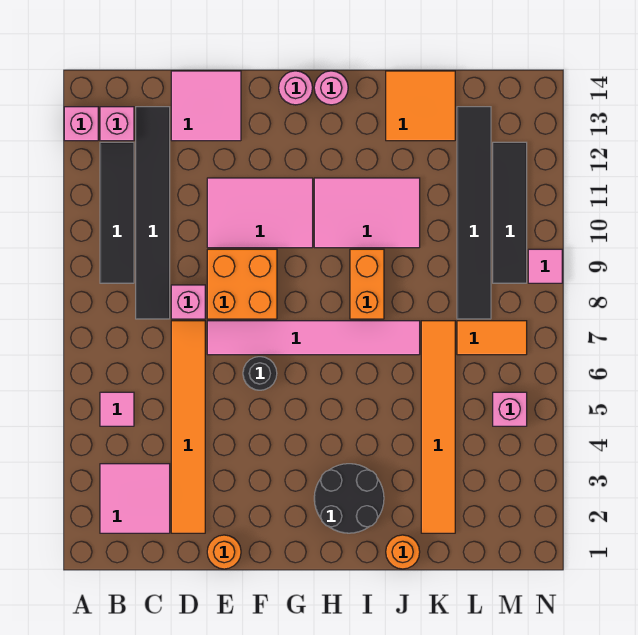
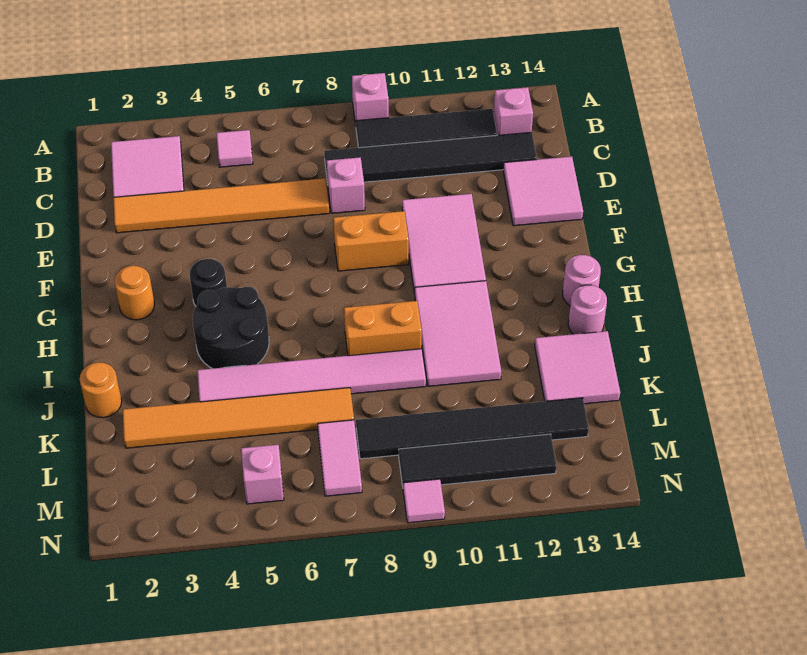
pink 1x1 brick [64,107,98,141] -> pink 1x1 brick moved to [352,73,389,124]
orange 1x1 round brick [207,535,241,569] -> orange 1x1 round brick moved to [114,266,155,320]
pink 1x6 tile [207,321,420,355] -> pink 1x6 tile turned to [197,349,426,402]
orange 2x2 brick [207,249,277,319] -> orange 1x2 brick [333,211,409,271]
black 1x1 round brick [243,357,277,390] -> black 1x1 round brick moved to [189,259,227,306]
pink 1x1 round brick [279,71,313,105] -> pink 1x1 round brick moved to [568,285,607,334]
black 2x2 round brick [314,464,384,533] -> black 2x2 round brick moved to [193,287,269,369]
orange 2x2 tile [386,71,455,141] -> pink 2x2 tile [535,331,620,404]
orange 1x2 tile [457,321,527,355] -> pink 1x2 tile [318,420,362,496]

